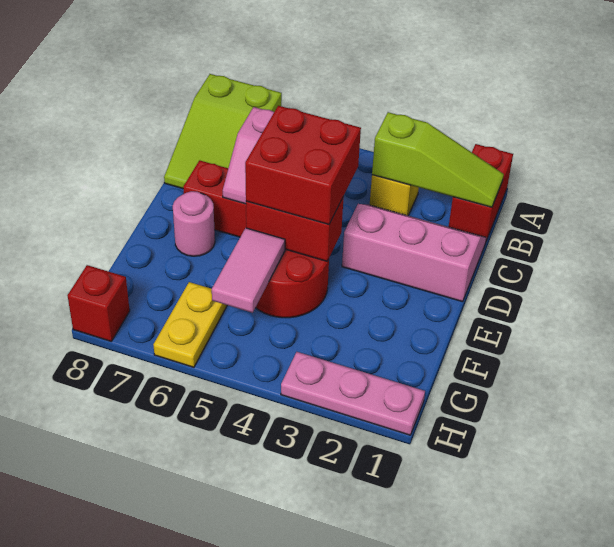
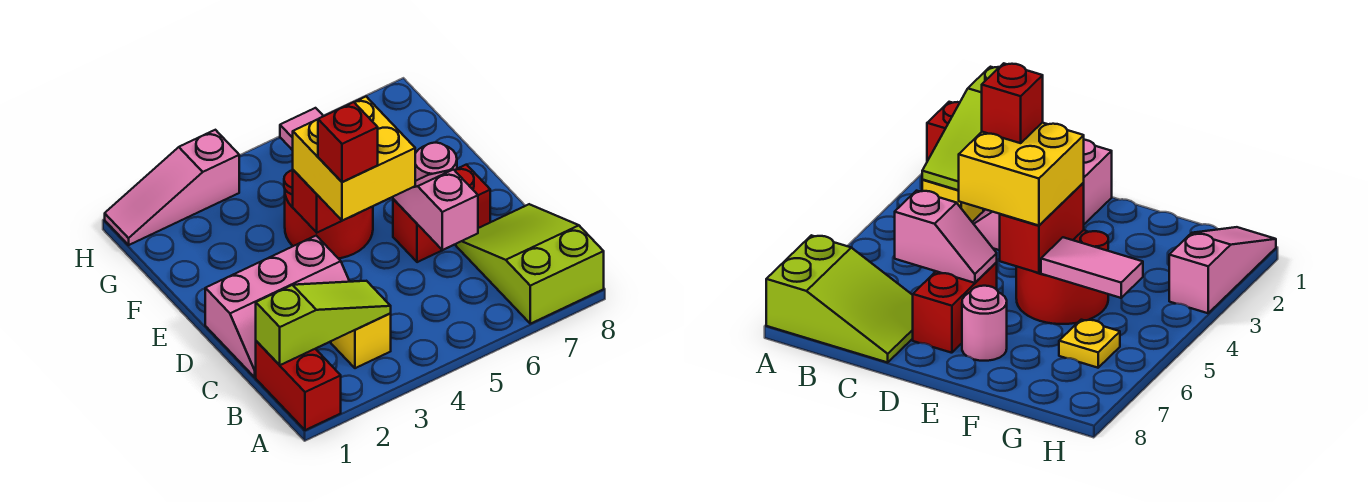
lime 1x3 slope [372,112,504,207] -> lime 1x3 slope turned to [256,281,391,365]
red 2x2 brick [245,106,361,224] -> yellow 2x2 brick [293,97,415,221]
yellow 1x2 plate [153,282,227,367] -> yellow 1x1 plate [1059,320,1120,368]
pink 1x3 plate [281,352,425,435] -> pink 1x3 slope [105,130,239,245]
red 1x1 brick [68,265,130,341] -> red 1x1 brick moved to [318,102,378,182]

